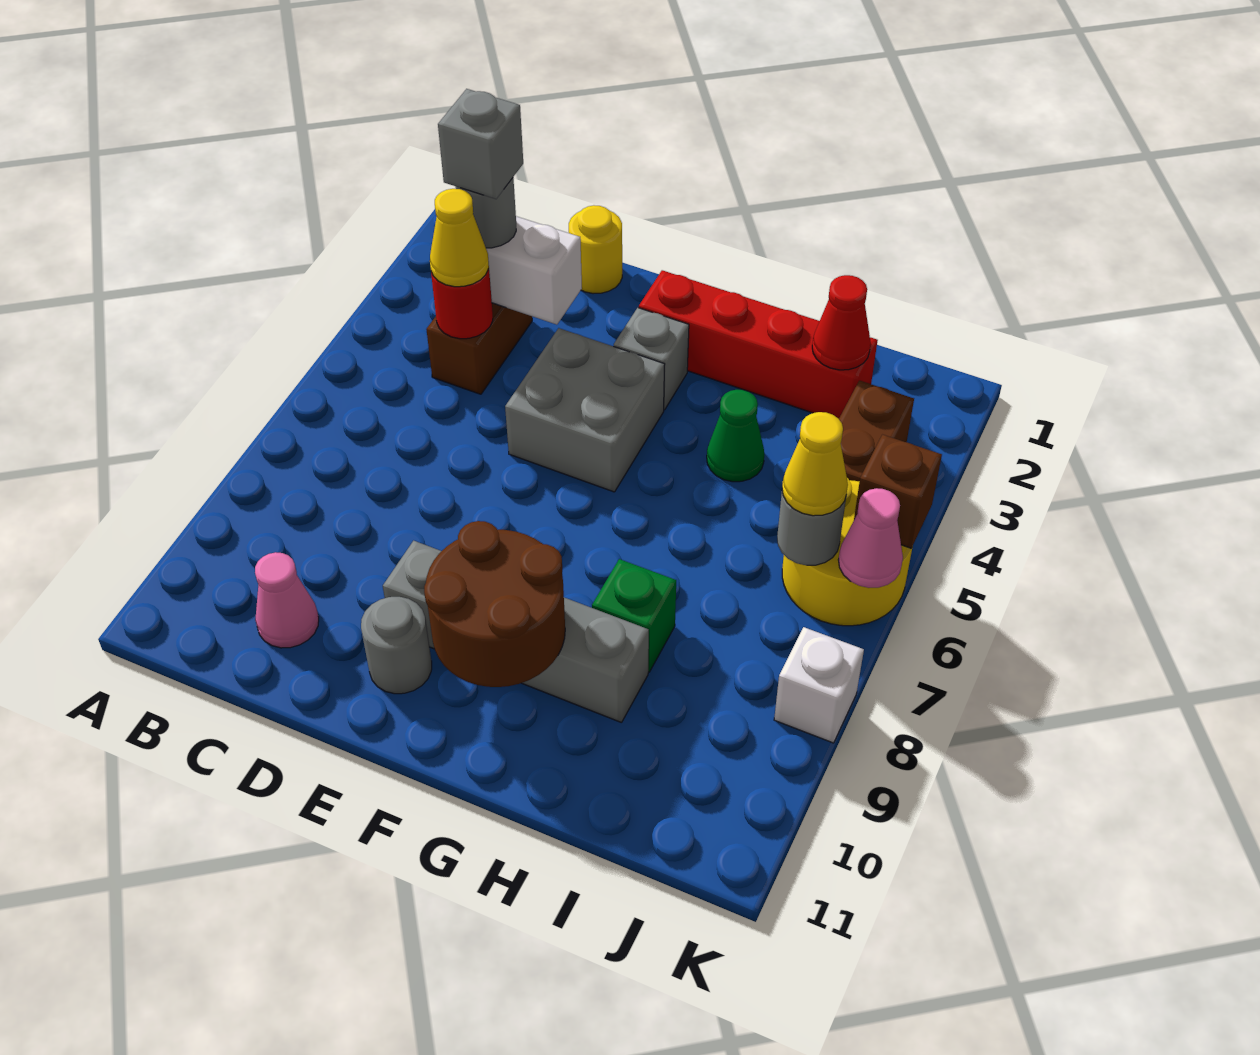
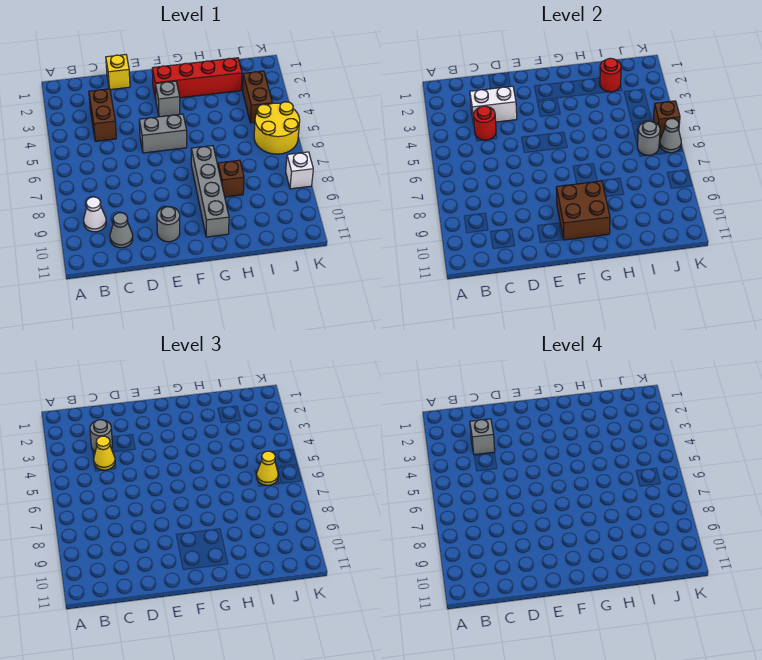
none -> white 1x1 cone [84,197,106,232]
pink 1x1 cone [255,552,319,648] -> grey 1x1 cone [110,213,133,248]
yellow 1x1 round brick [569,205,622,294] -> yellow 1x1 brick [106,55,130,90]
grey 2x2 brick [505,328,665,492] -> grey 1x2 brick [139,114,187,153]
grey 1x4 brick [383,541,649,723] -> grey 1x4 brick turned to [191,146,229,237]
brown 2x2 round brick [424,521,565,687] -> brown 2x2 brick [556,181,610,240]
green 1x1 cone [707,390,764,482] -> none
green 1x1 brick [592,559,676,672] -> brown 1x1 brick [218,160,244,197]
red 1x1 cone [812,275,871,370] -> red 1x1 round brick [600,58,621,92]
pink 1x1 cone [838,488,903,588] -> grey 1x1 cone [660,119,681,153]

